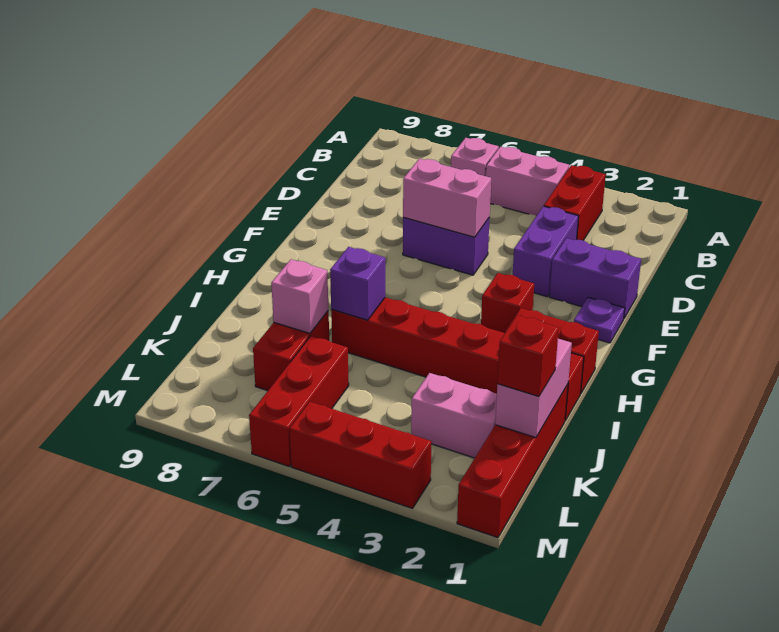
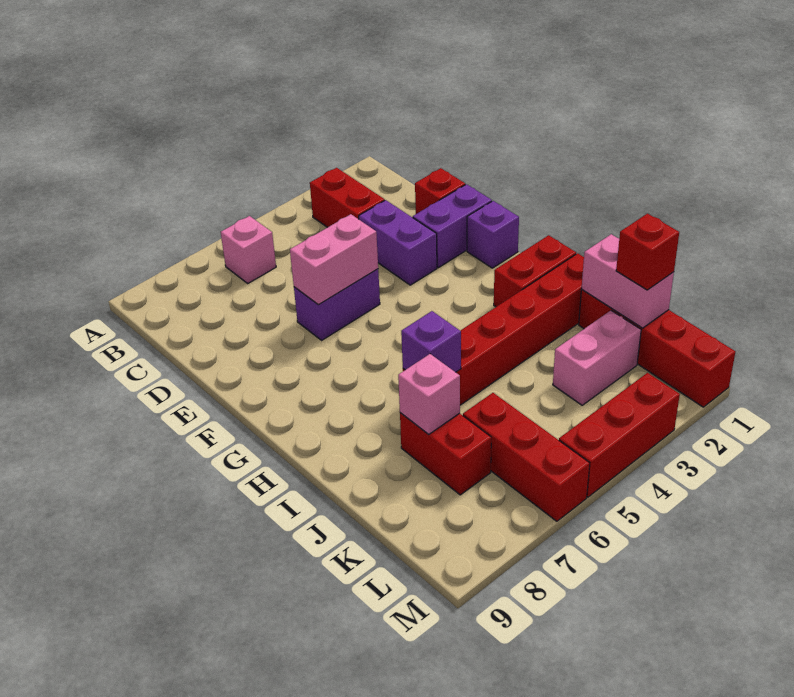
pink 1x2 brick [486,147,569,216] -> none
purple 1x1 plate [574,297,625,343] -> purple 1x1 brick [467,201,519,268]
red 1x1 brick [481,273,534,333] -> red 1x1 brick moved to [415,168,465,214]

